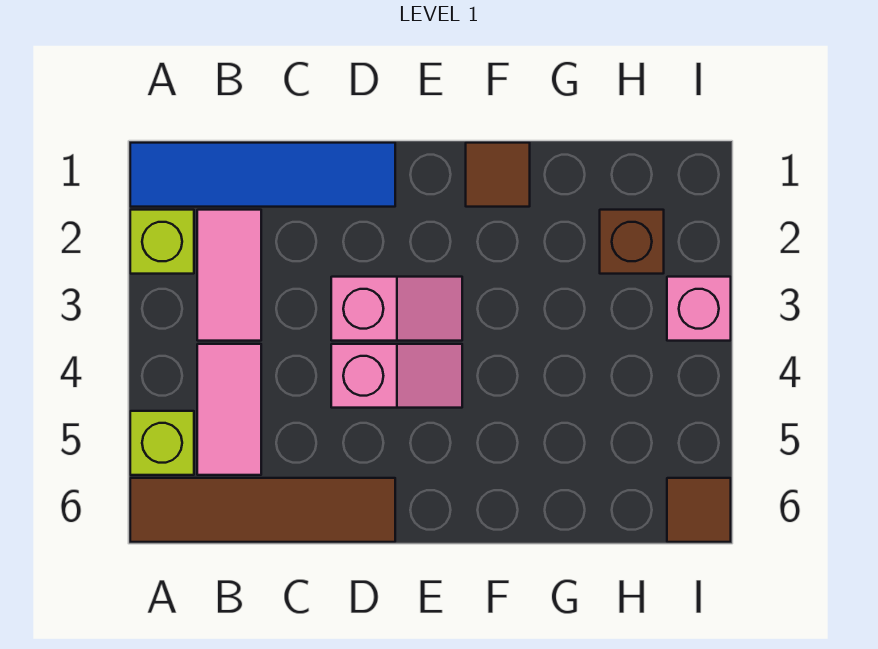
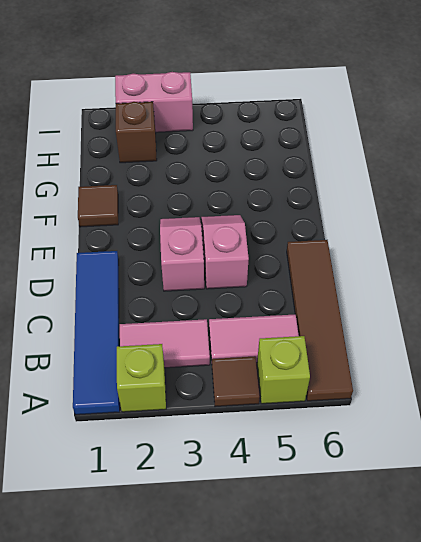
pink 1x1 brick [667,277,731,341] -> pink 1x2 brick [115,72,193,132]
brown 1x1 tile [667,478,731,542] -> brown 1x1 tile moved to [212,356,260,407]

